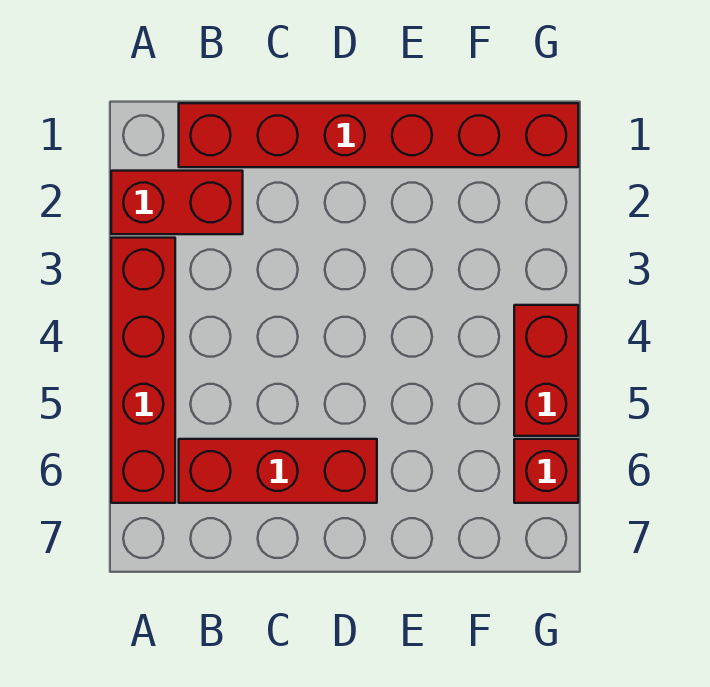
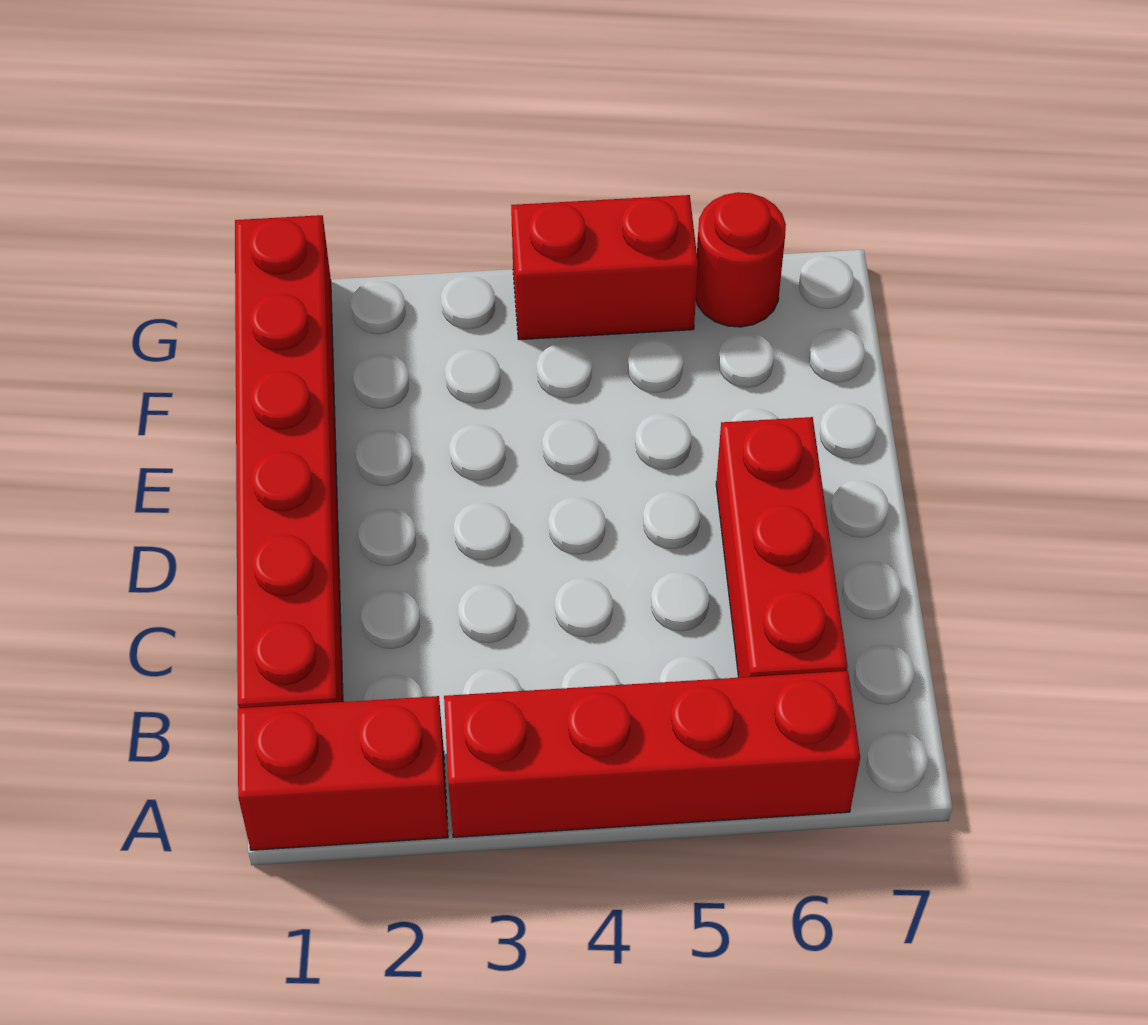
red 1x2 brick [111,171,243,234] -> red 1x2 brick turned to [238,696,448,850]
red 1x1 brick [514,439,578,503] -> red 1x1 round brick [696,192,786,327]

